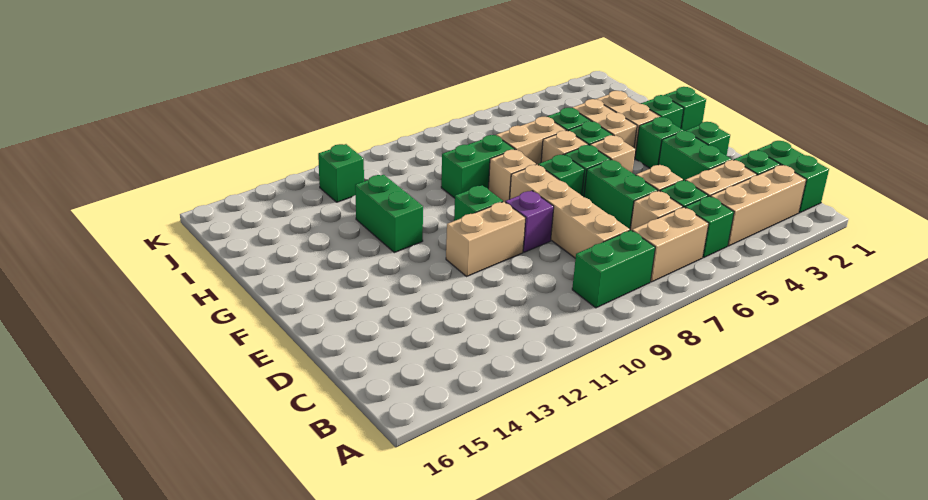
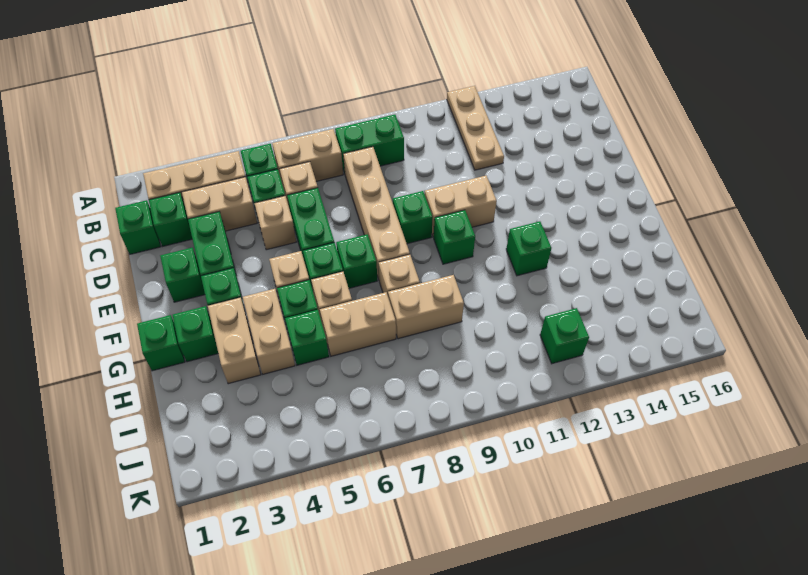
none -> tan 1x3 plate [447,86,504,170]
green 1x2 brick [758,141,829,213] -> green 1x1 brick [115,200,161,254]
purple 1x1 brick [505,191,554,252] -> green 1x1 brick [393,191,433,244]
green 1x2 brick [355,175,423,253] -> green 1x1 brick [506,221,551,276]
green 1x2 brick [441,135,515,198] -> tan 1x2 brick [388,275,464,339]

